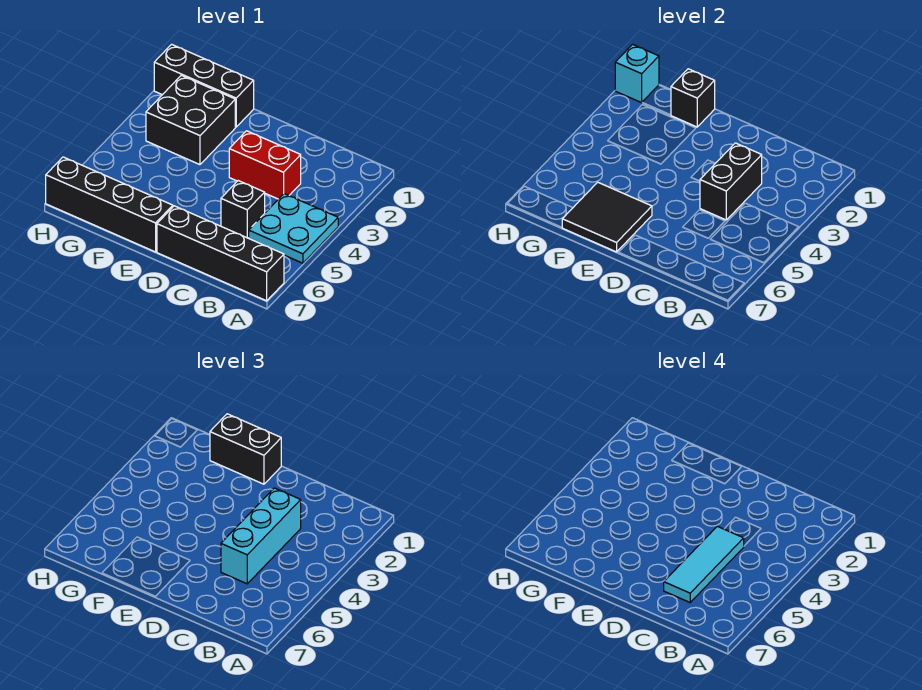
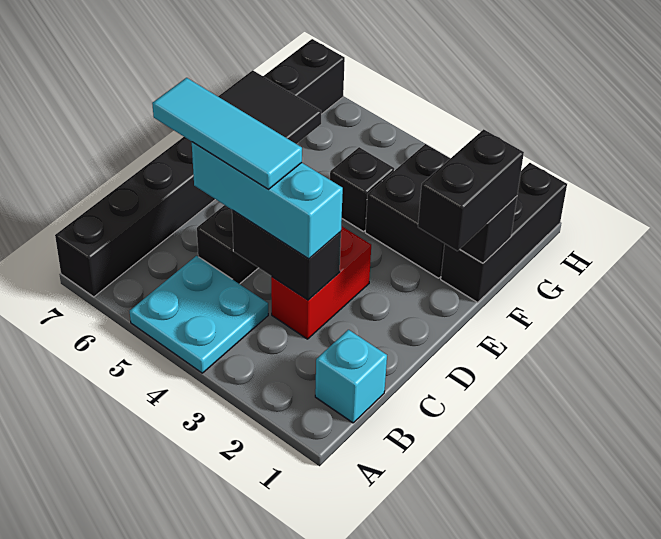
none -> black 1x1 brick [330,147,394,232]
cyan 1x1 brick [615,44,659,103] -> cyan 1x1 brick moved to [315,330,387,423]

